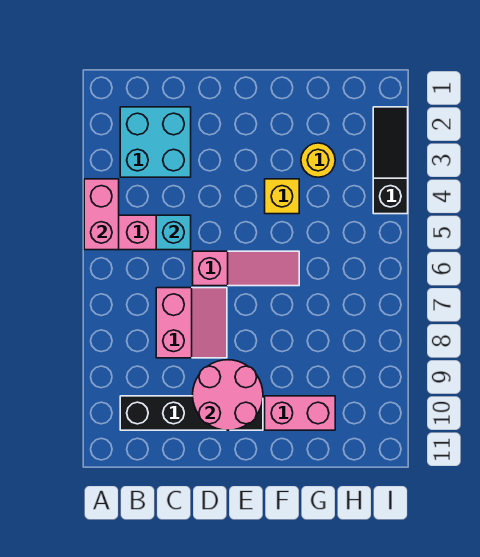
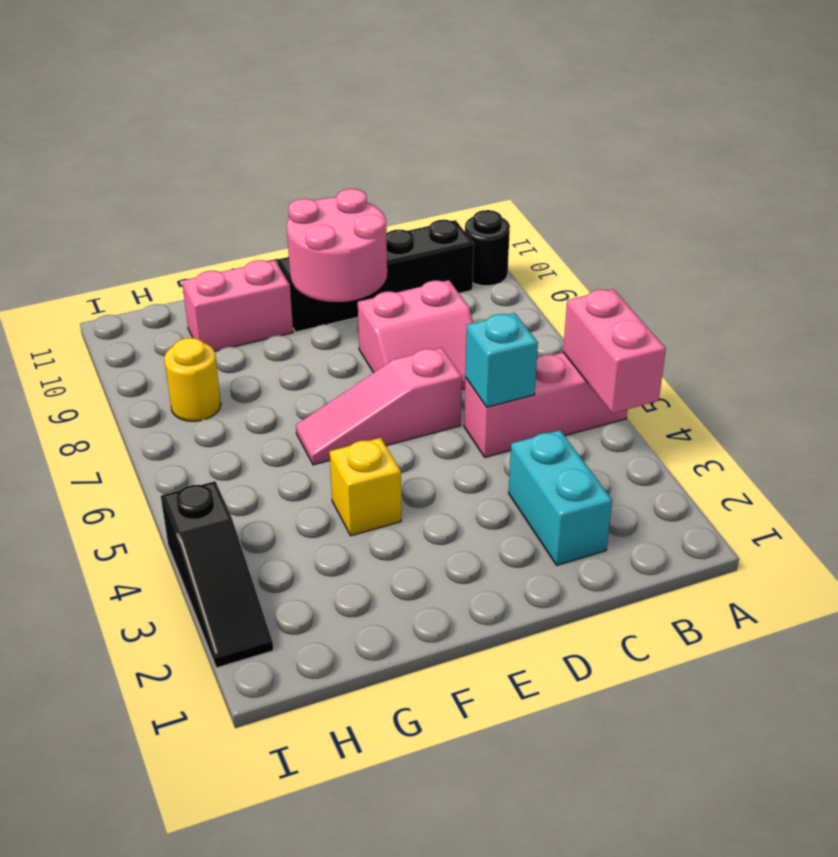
none -> black 1x1 round brick [465,210,510,286]
cyan 2x2 brick [120,107,191,177] -> cyan 1x2 brick [509,430,612,565]
pink 2x2 slope [156,288,227,358] -> pink 2x2 slope turned to [358,280,473,389]
yellow 1x1 round brick [301,143,335,177] -> yellow 1x1 round brick moved to [164,338,221,421]

